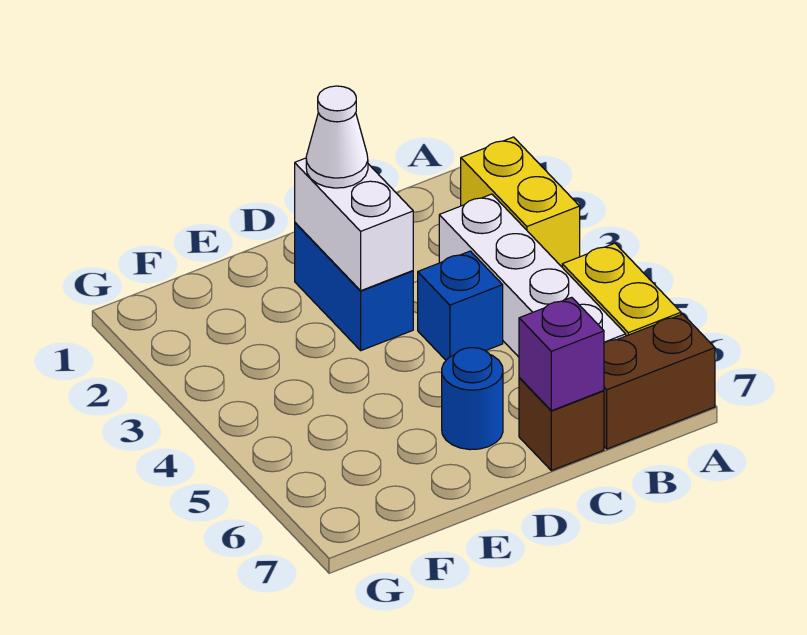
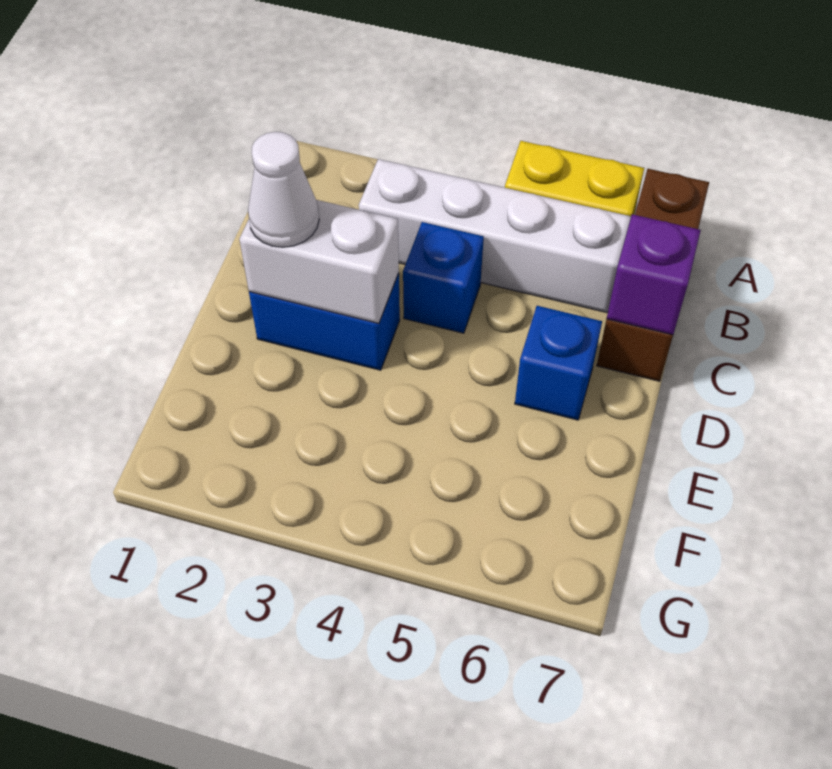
yellow 1x2 brick [461,137,580,267] -> none
blue 1x1 round brick [442,348,503,450] -> blue 1x1 brick [515,306,602,420]

